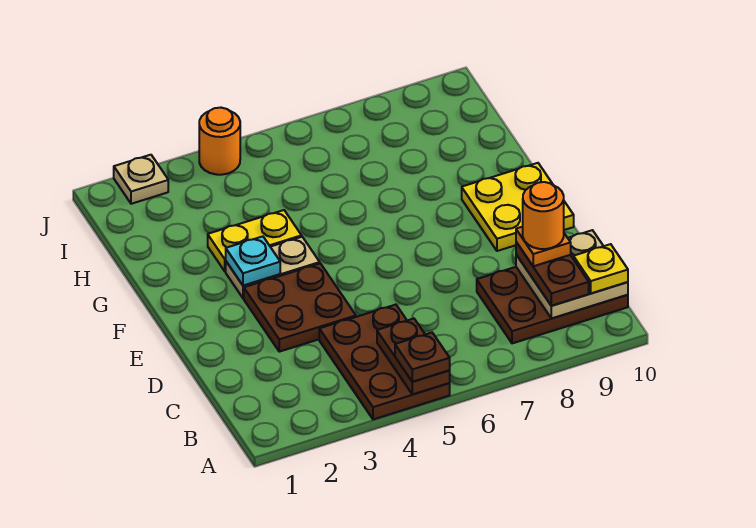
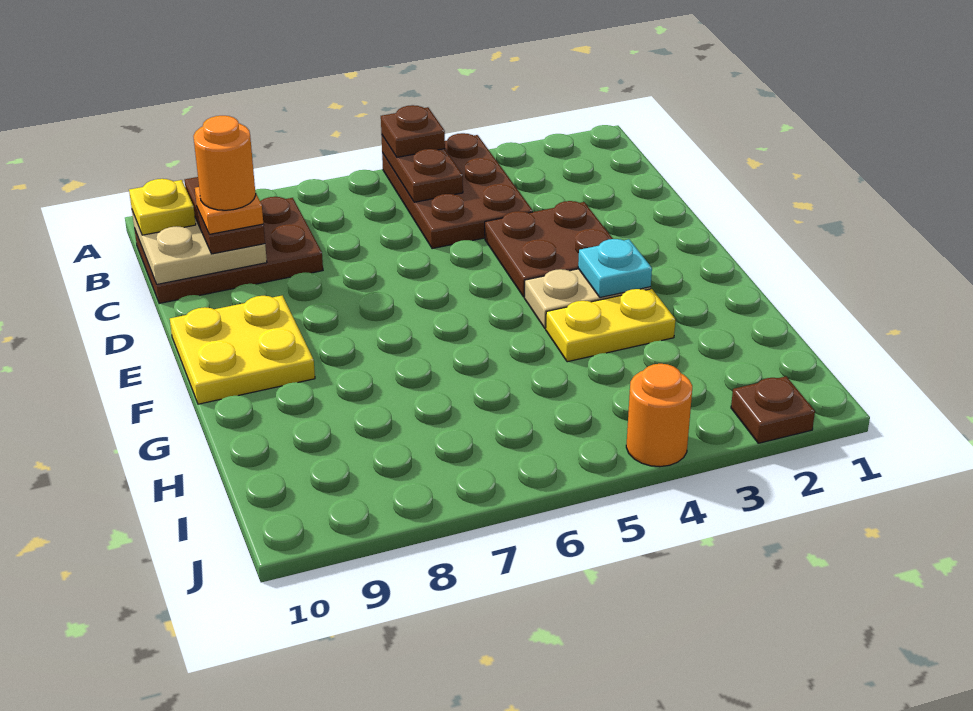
tan 1x1 plate [114,155,168,204] -> brown 1x1 plate [731,376,815,443]

